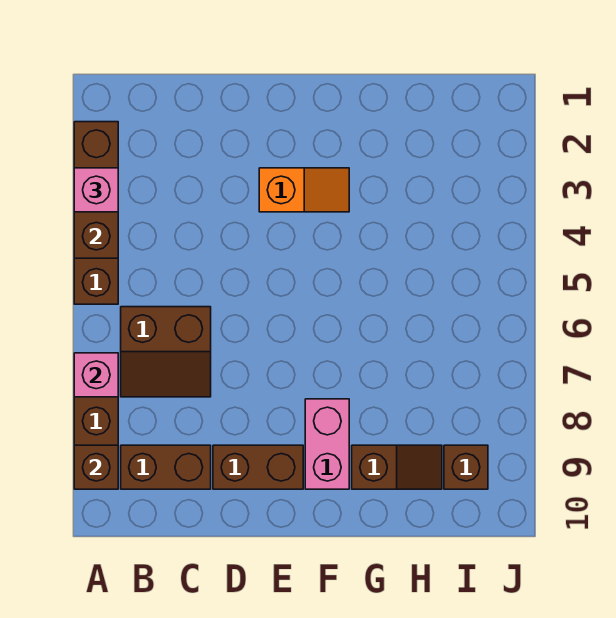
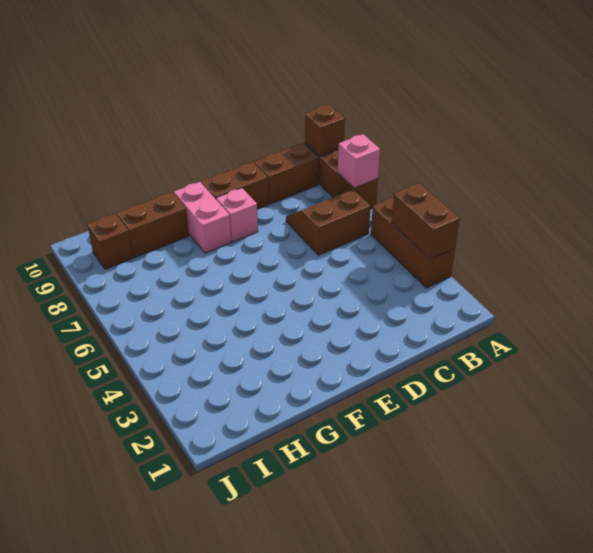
brown 1x3 brick [74,122,118,258] -> brown 1x2 brick [392,183,460,259]
pink 1x1 brick [74,168,118,212] -> pink 1x1 brick moved to [216,188,258,242]
orange 1x2 slope [259,168,349,212] -> none
brown 1x2 slope [352,445,442,489] -> brown 1x2 brick [117,192,189,258]

